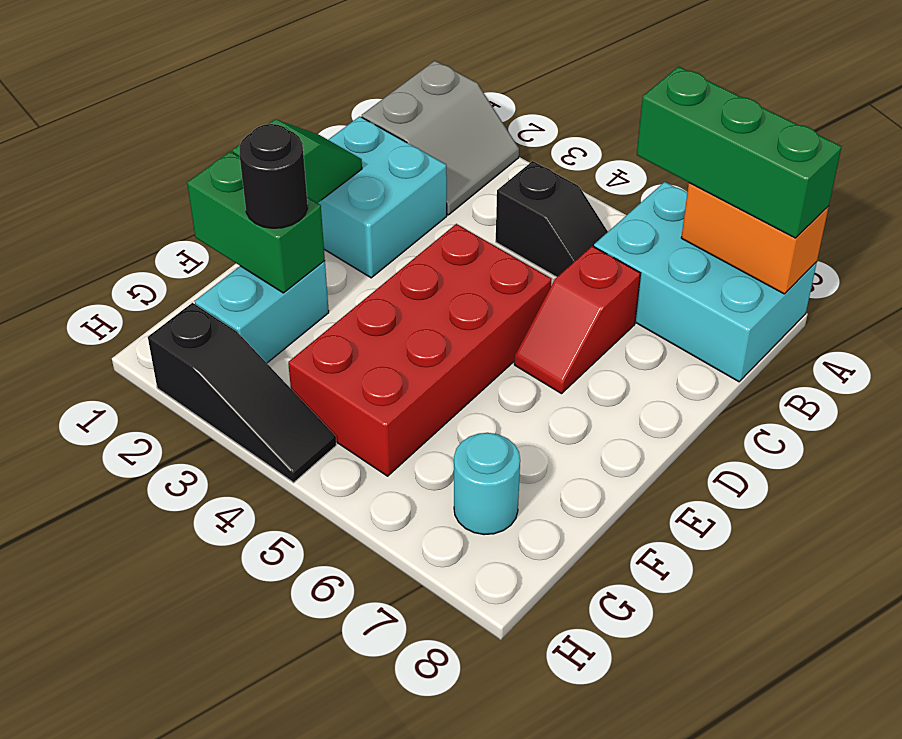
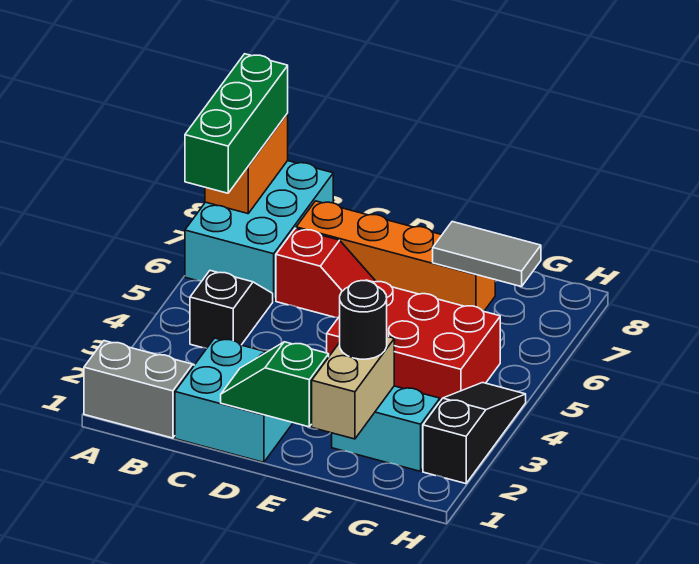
none -> orange 1x4 brick [296,201,495,311]
red 2x4 brick [288,224,551,476] -> red 2x3 brick [327,280,500,401]
green 1x2 brick [187,151,325,293] -> tan 1x2 brick [312,337,394,439]
none -> grey 1x2 tile [433,222,541,287]
cyan 1x1 round brick [454,433,520,535] -> none

